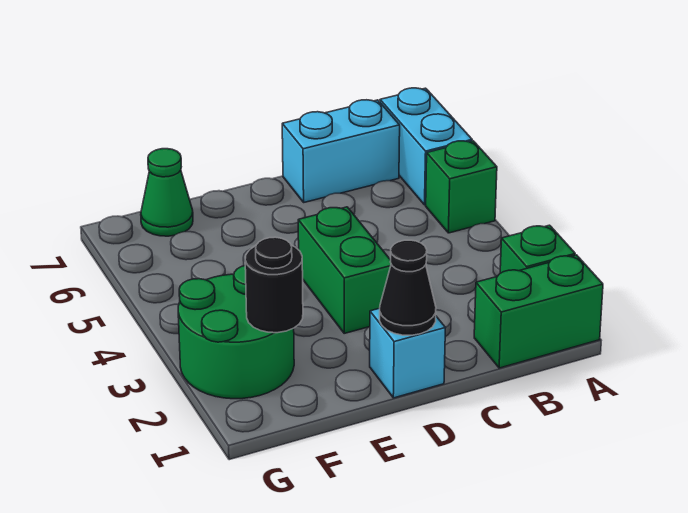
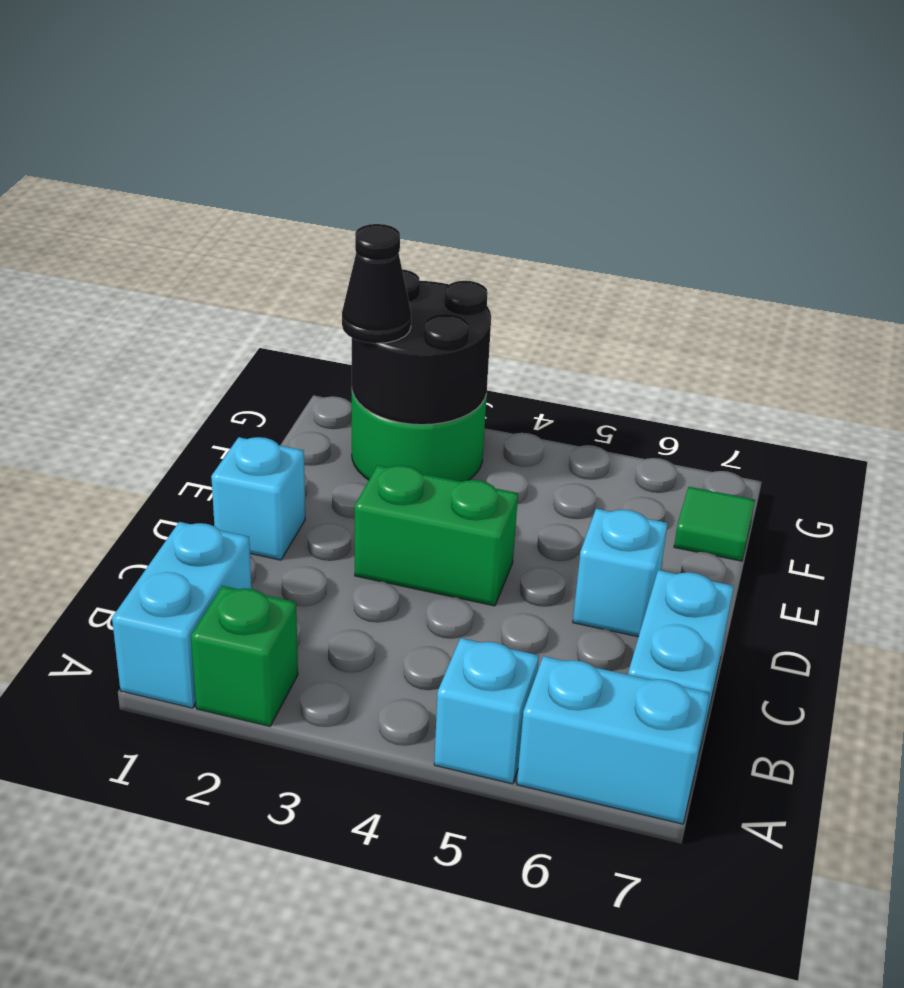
green 1x2 brick [474,255,603,368] -> cyan 1x2 brick [112,522,252,708]
green 1x1 brick [426,141,497,233] -> cyan 1x1 brick [434,638,539,784]
black 1x1 cone [380,240,436,335] -> black 1x1 cone moved to [342,224,411,343]
none -> cyan 1x1 brick [573,509,668,637]
black 1x1 round brick [245,237,303,333] -> black 2x2 round brick [352,269,491,425]
green 1x1 cone [141,149,193,236] -> green 1x1 tile [674,487,755,561]

